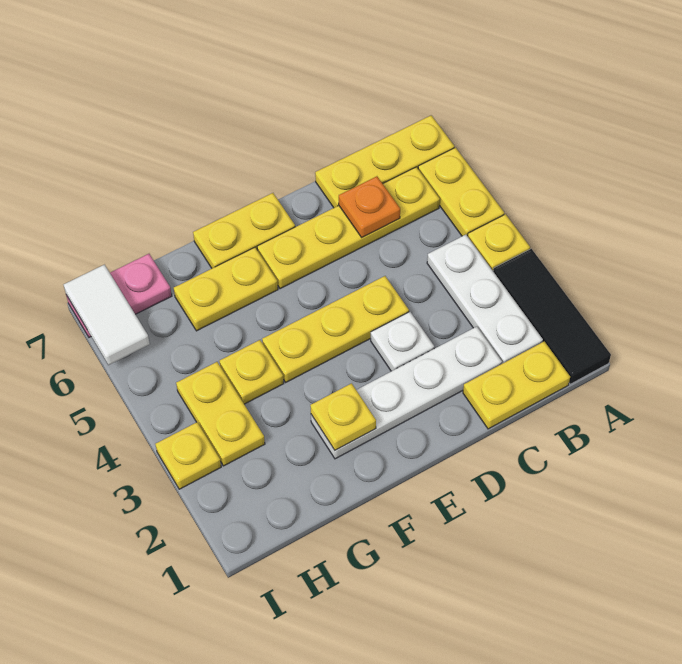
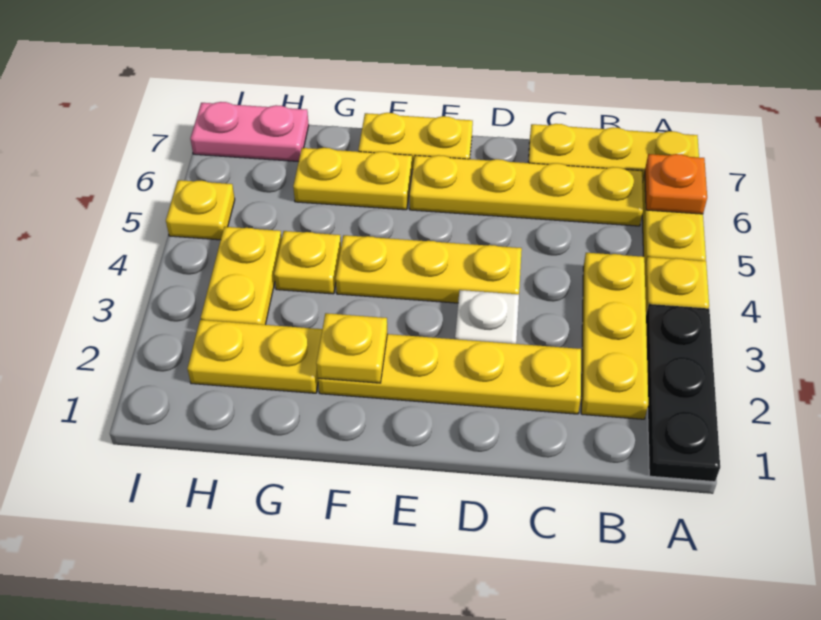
black 1x3 tile [493,249,611,384] -> black 1x3 plate [646,304,720,482]
yellow 1x2 plate [463,342,570,429] -> yellow 1x2 plate moved to [187,320,322,393]
white 1x3 plate [427,235,543,364] -> yellow 1x3 plate [581,253,648,419]
white 1x4 plate [311,327,502,459] -> yellow 1x4 plate [318,334,581,414]
orange 1x1 plate [339,176,400,237] -> orange 1x1 plate moved to [645,154,707,214]
yellow 1x1 plate [155,422,221,489] -> yellow 1x1 plate moved to [166,180,235,240]
white 1x2 tile [64,265,150,365] -> none

